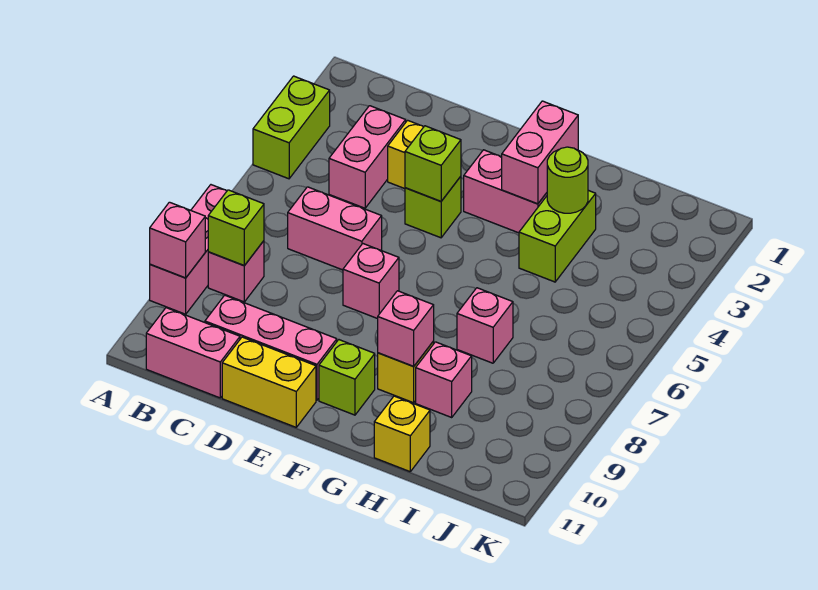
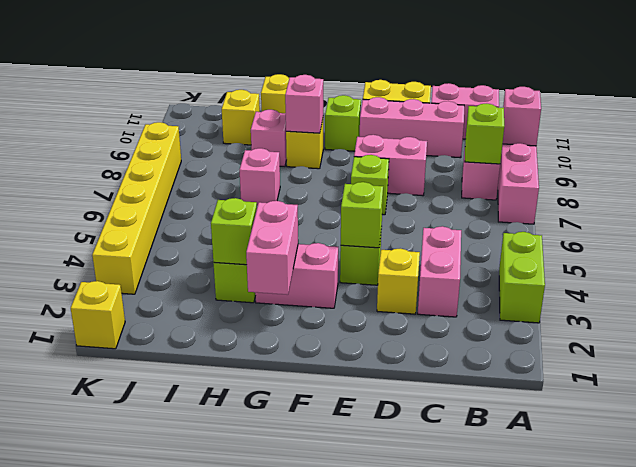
pink 1x2 brick [288,187,382,270] -> pink 1x2 brick moved to [354,135,427,196]
pink 1x1 brick [343,244,399,319] -> lime 1x1 brick [351,155,389,215]
lime 1x1 round brick [547,147,588,213] -> lime 1x1 brick [211,198,257,265]
none -> yellow 1x1 brick [222,90,260,145]
none -> yellow 1x1 brick [71,281,125,349]
none -> yellow 1x6 brick [92,122,181,294]

